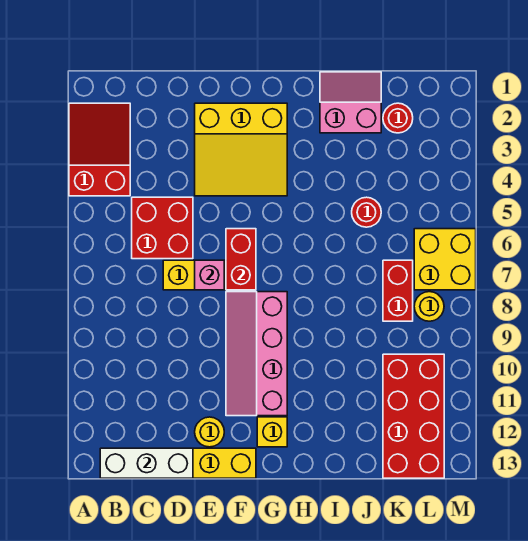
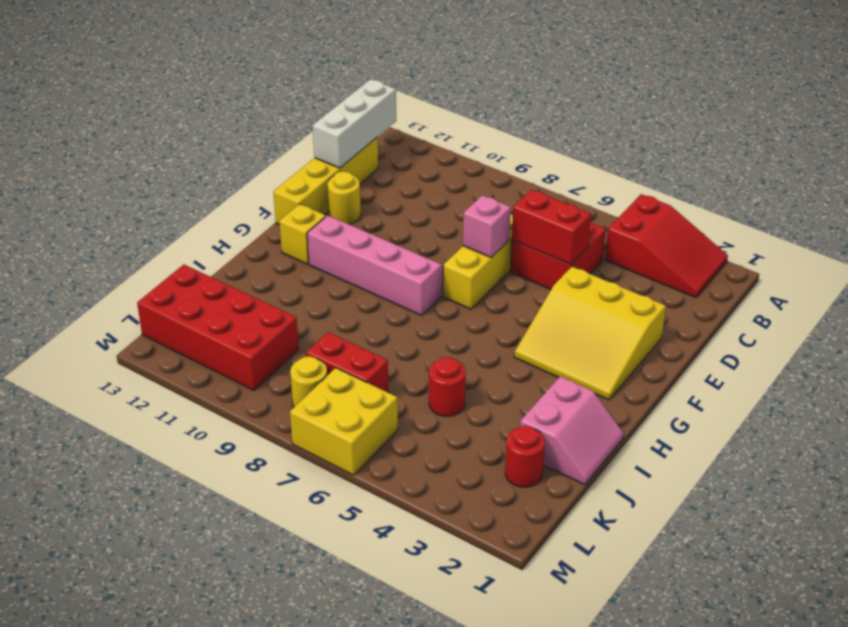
yellow 3x3 slope [195,103,287,196] -> yellow 3x3 slope turned to [514,267,666,400]
red 1x2 brick [226,229,256,290] -> red 1x2 brick moved to [512,190,591,264]

